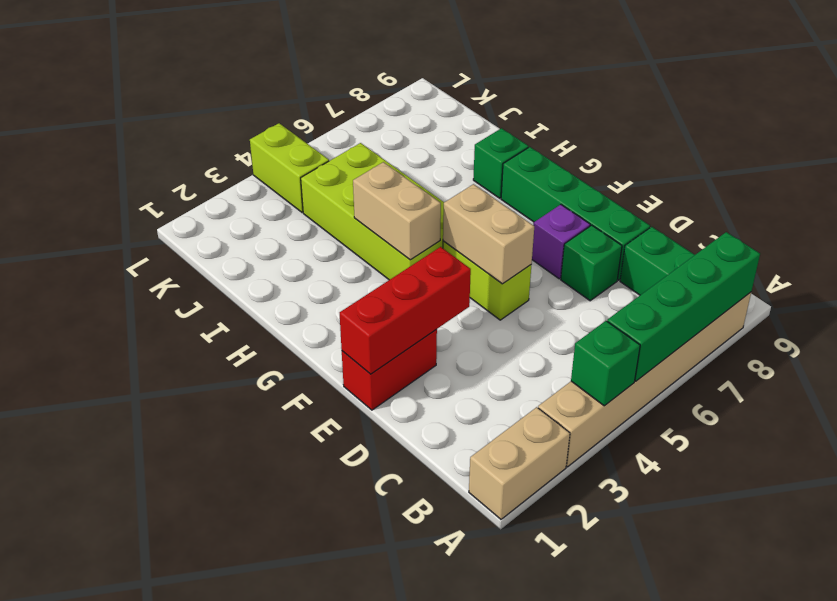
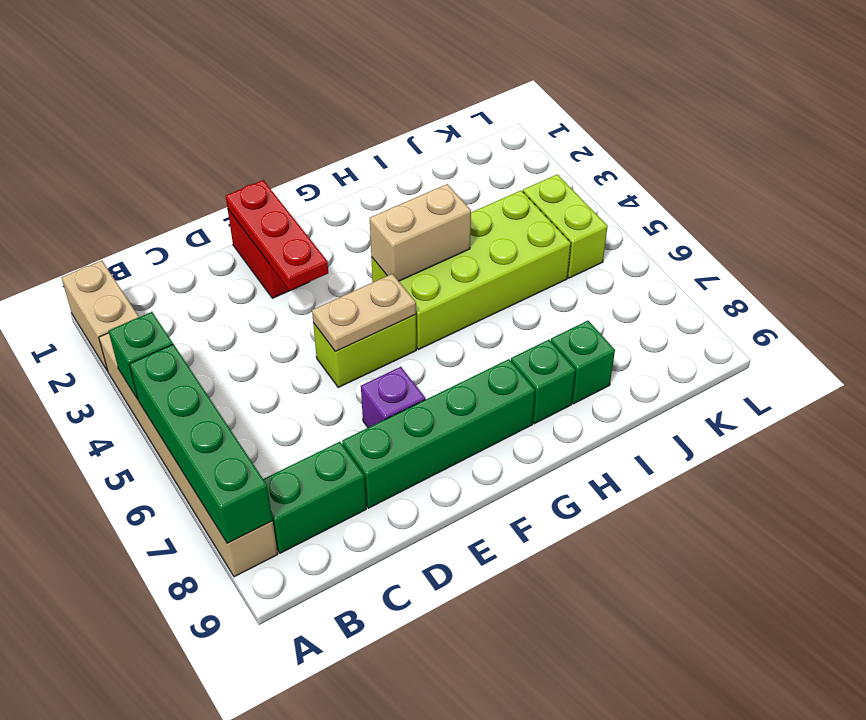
green 1x1 brick [561,225,622,301] -> green 1x1 brick moved to [551,321,615,404]
red 1x3 brick [340,247,471,374] -> red 1x3 plate [226,180,328,290]
tan 1x2 brick [443,184,534,284] -> tan 1x2 plate [312,274,416,352]
lime 1x2 brick [250,123,329,212] -> lime 1x2 brick turned to [523,174,608,278]

